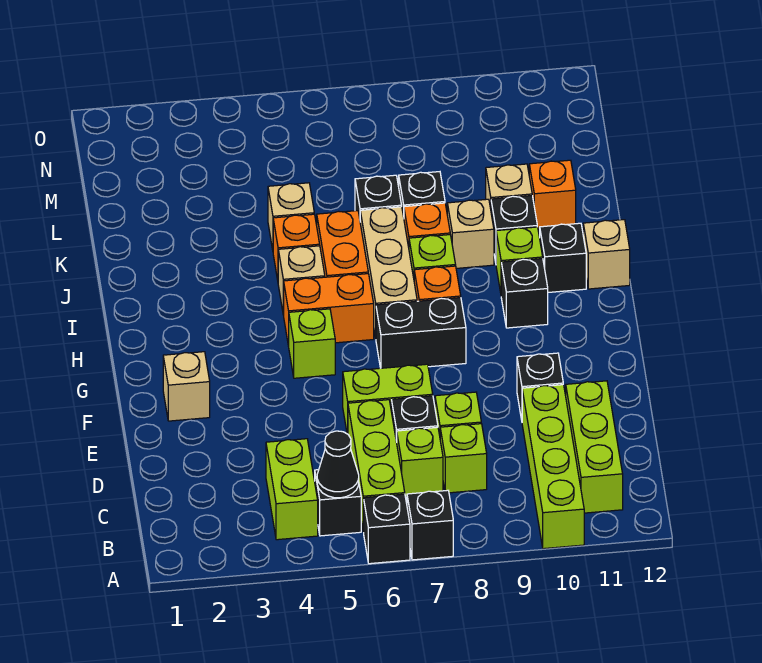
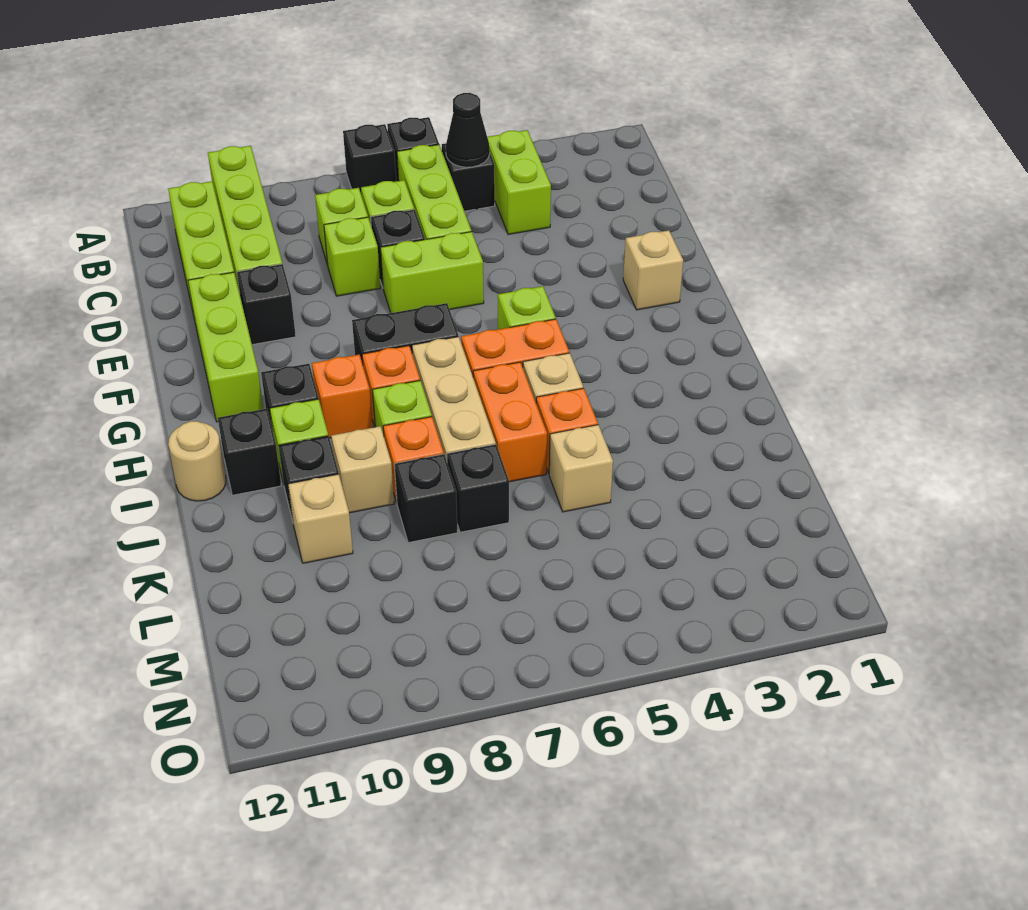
none -> lime 1x3 brick [188,272,263,422]
tan 1x1 brick [583,220,630,289] -> tan 1x1 round brick [168,421,226,501]
orange 1x1 brick [529,160,576,229] -> orange 1x1 brick moved to [312,355,373,438]

